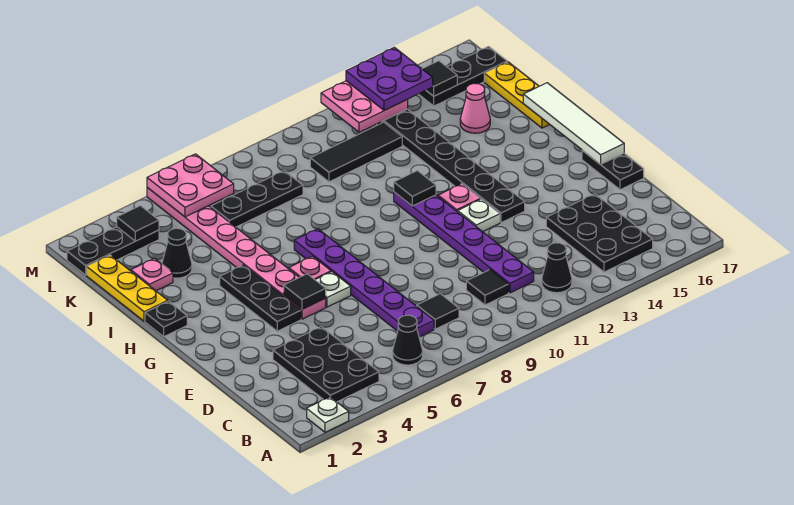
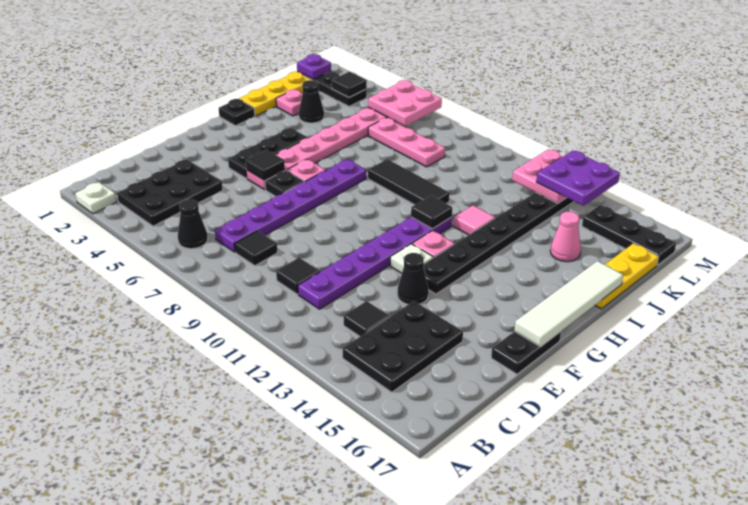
black 1x1 cone [542,243,572,293] -> black 1x1 cone moved to [397,253,429,304]
white 1x1 plate [316,272,351,307] -> black 1x1 plate [265,170,304,196]
none -> pink 1x1 tile [454,205,495,235]
black 1x3 plate [211,171,303,227] -> pink 1x3 plate [368,118,445,167]
black 1x3 tile [310,122,402,182] -> black 1x3 tile moved to [368,159,450,205]
none -> purple 1x1 plate [297,54,331,79]
black 1x1 tile [422,61,457,96] -> black 1x1 tile moved to [344,301,389,336]

